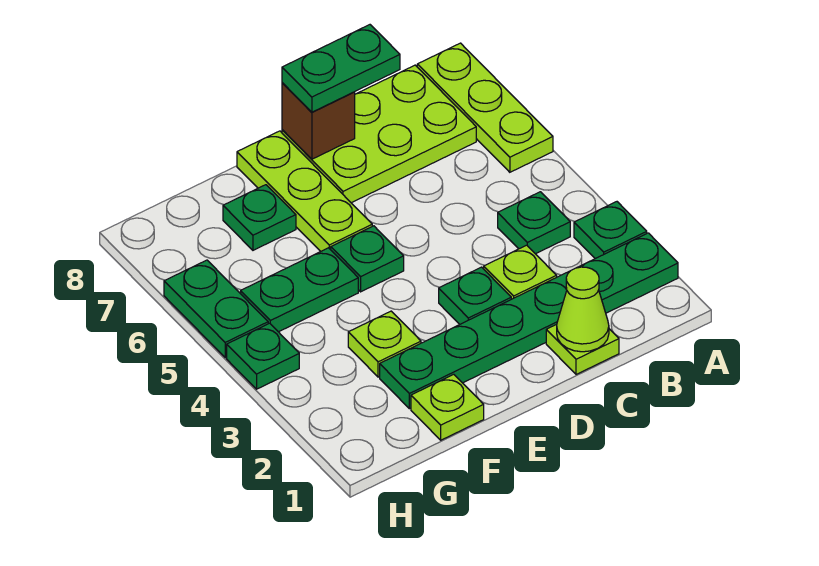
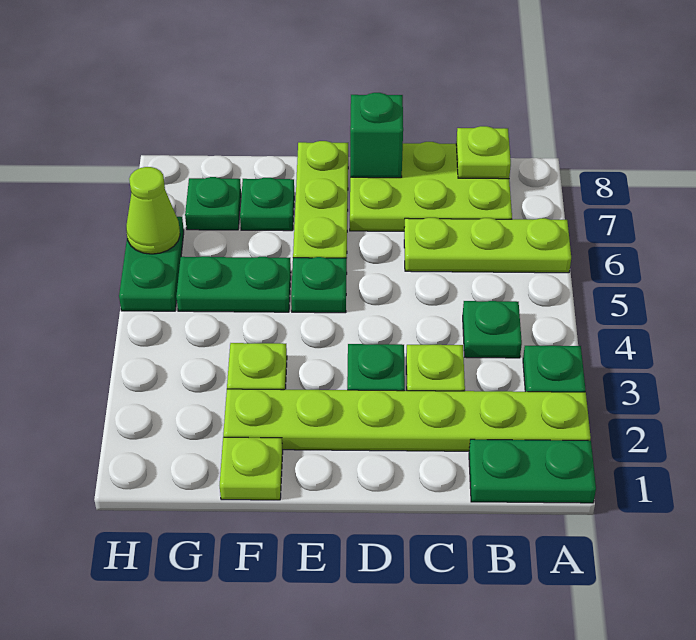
green 1x6 plate [380,233,678,409] -> lime 1x6 plate [223,389,591,451]
lime 1x3 plate [417,43,553,172] -> lime 1x3 plate turned to [404,218,571,273]
lime 1x1 plate [546,325,619,374] -> lime 1x1 plate moved to [456,126,511,179]
lime 1x1 cone [557,267,609,352] -> lime 1x1 cone moved to [126,167,180,254]
green 1x2 plate [282,25,400,112] -> green 1x2 plate moved to [469,439,596,503]
brown 1x1 brick [282,83,355,159] -> green 1x1 brick [350,93,403,178]
green 1x1 plate [227,323,299,389] -> green 1x1 plate moved to [185,177,241,230]

